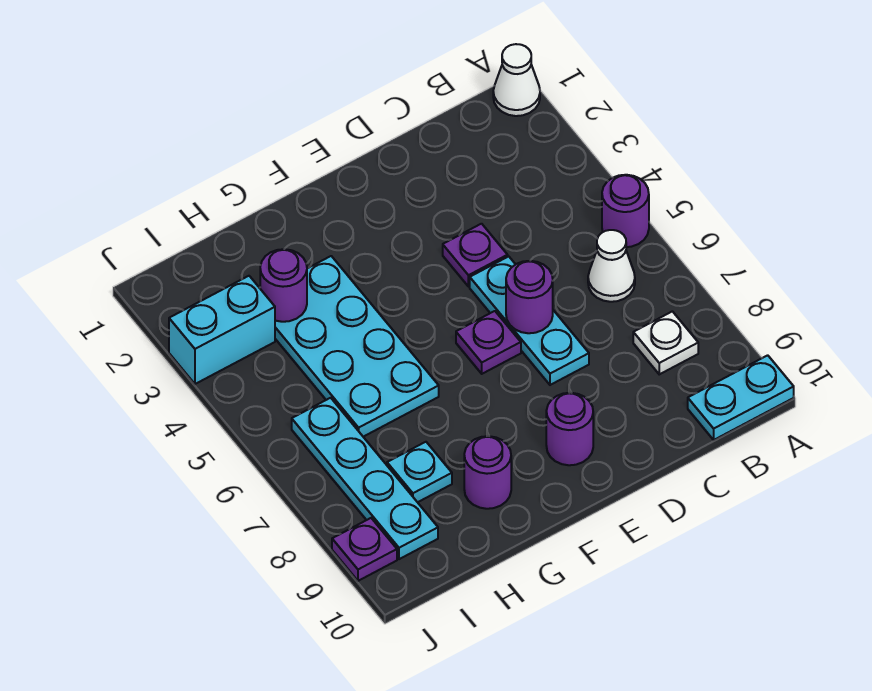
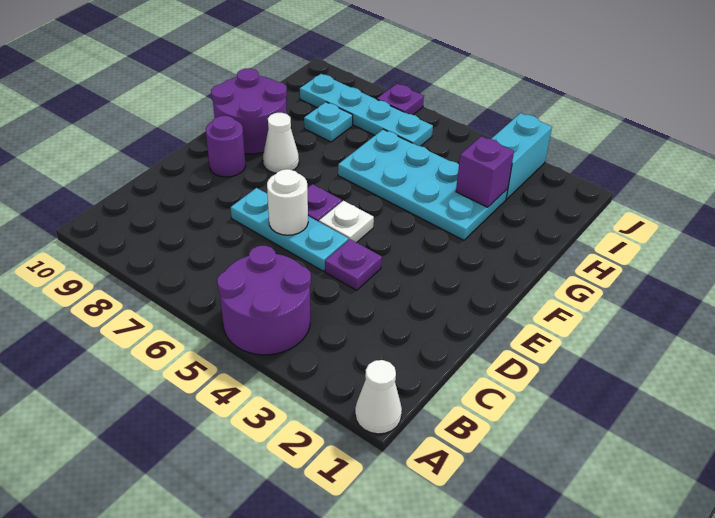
purple 1x1 round brick [602,175,649,247] -> purple 2x2 round brick [217,246,311,355]
cyan 1x2 plate [688,355,794,440] -> none
white 1x1 cone [588,230,635,302] -> white 1x1 cone moved to [263,113,299,173]
white 1x1 plate [633,311,698,374] -> white 1x1 plate moved to [319,201,374,243]
purple 1x1 round brick [506,261,553,333] -> white 1x1 round brick [267,169,308,235]
purple 1x1 round brick [464,436,511,509] -> purple 2x2 round brick [211,68,287,154]
purple 1x1 round brick [260,249,307,322] -> purple 1x1 brick [456,136,514,207]
purple 1x1 plate [332,518,397,581] -> purple 1x1 plate moved to [377,84,424,115]

